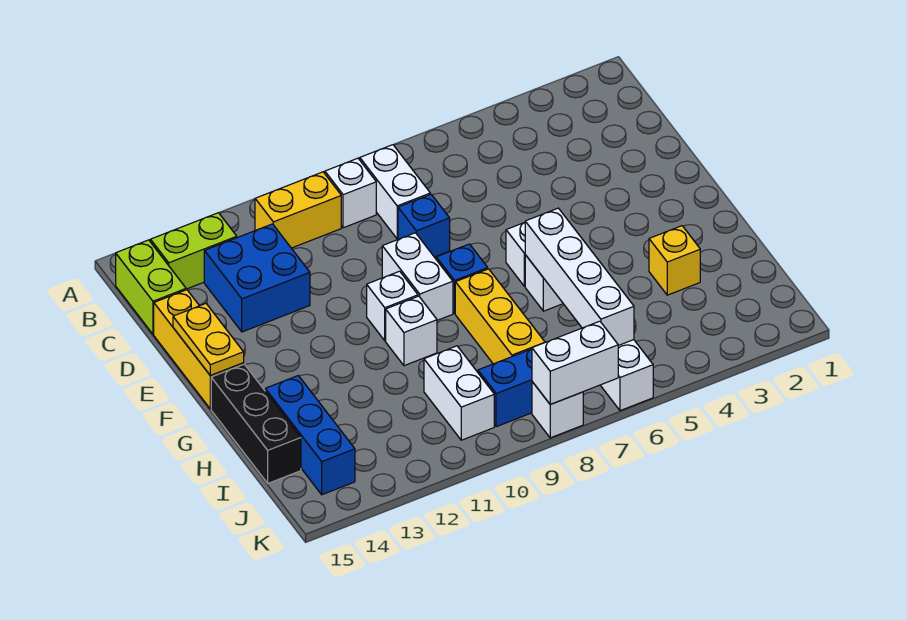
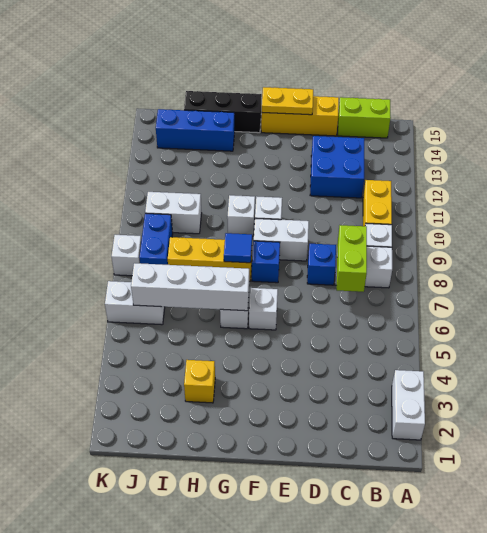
lime 1x2 brick [150,213,237,289] -> lime 1x2 brick moved to [337,225,367,292]
none -> blue 1x1 tile [224,233,252,263]
white 1x2 brick [532,321,618,404] -> white 1x2 brick moved to [392,370,425,440]

